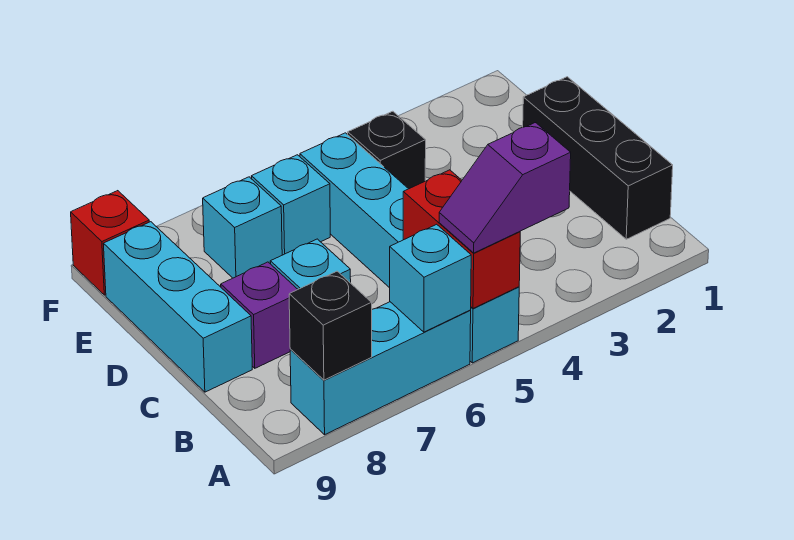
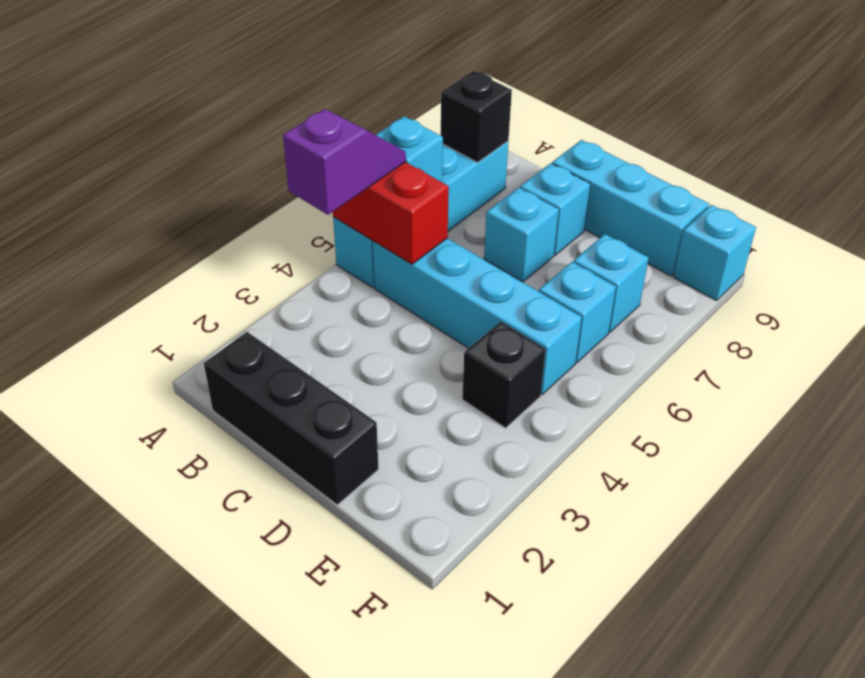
purple 1x1 brick [221,262,298,368] -> cyan 1x1 brick [520,163,591,255]
red 1x1 brick [71,191,149,295] -> cyan 1x1 brick [674,205,756,301]

